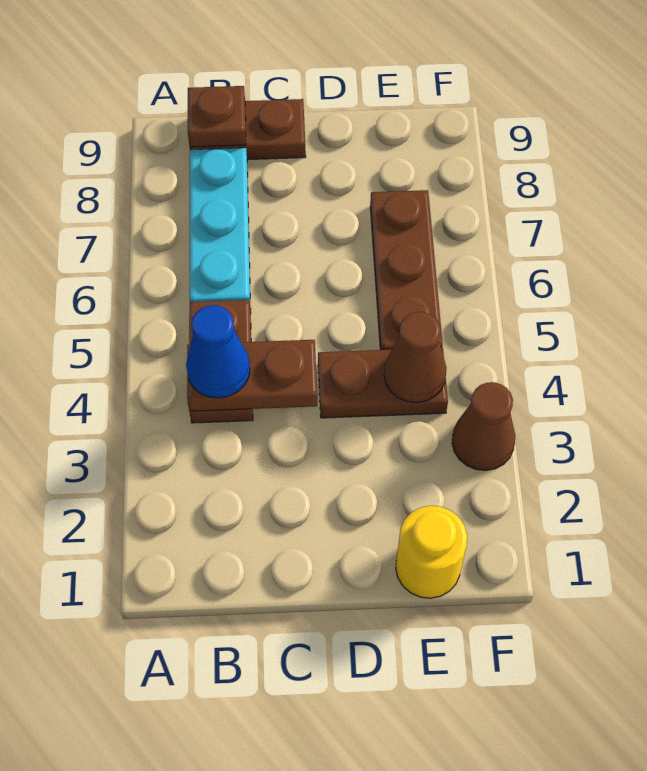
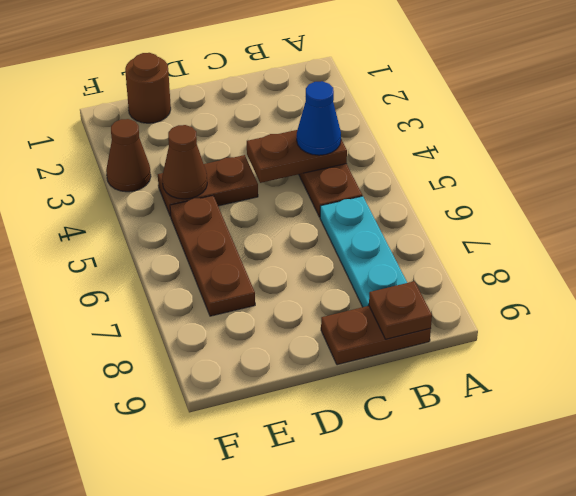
yellow 1x1 round brick [396,506,467,598] -> brown 1x1 round brick [125,53,171,123]

